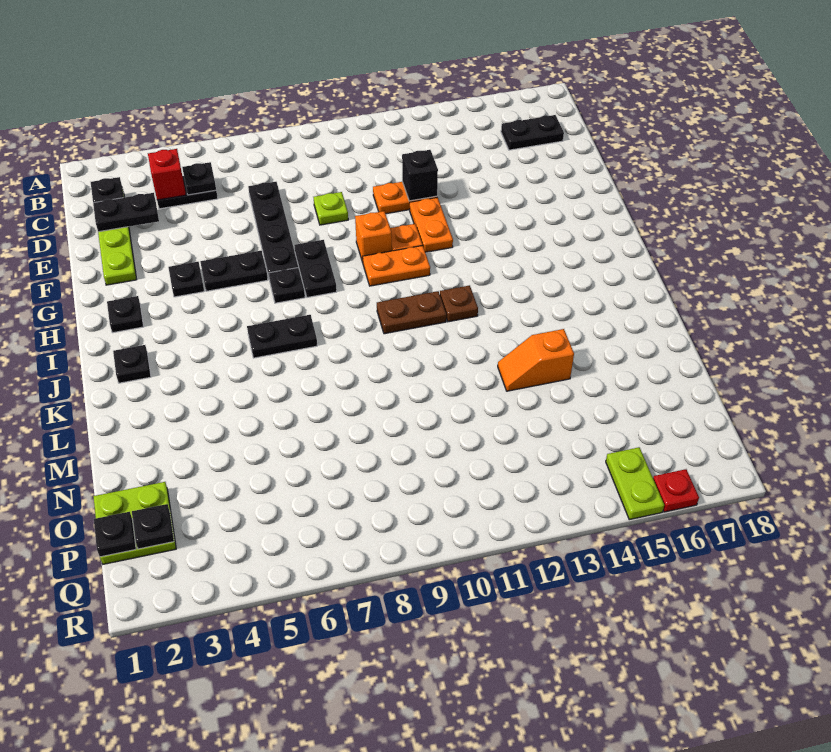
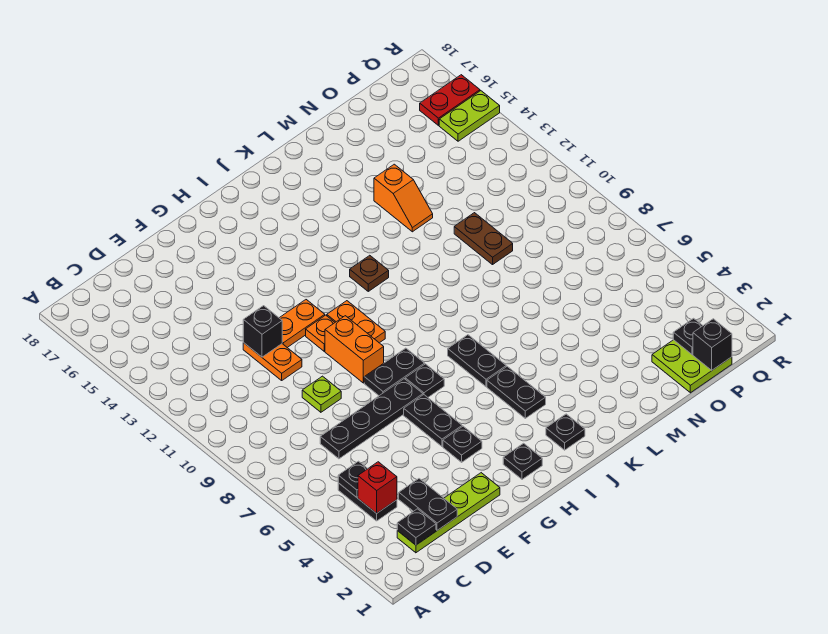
black 1x2 plate [501,115,564,150] -> black 1x2 plate moved to [487,366,546,418]
orange 1x1 brick [355,211,392,262] -> orange 1x2 brick [325,316,384,383]
brown 1x2 plate [377,291,446,334] -> brown 1x2 plate moved to [454,213,513,265]
black 1x1 plate [94,512,136,557] -> black 1x1 brick [693,319,732,370]
red 1x1 plate [653,469,699,512] -> red 1x2 plate [420,75,480,125]

